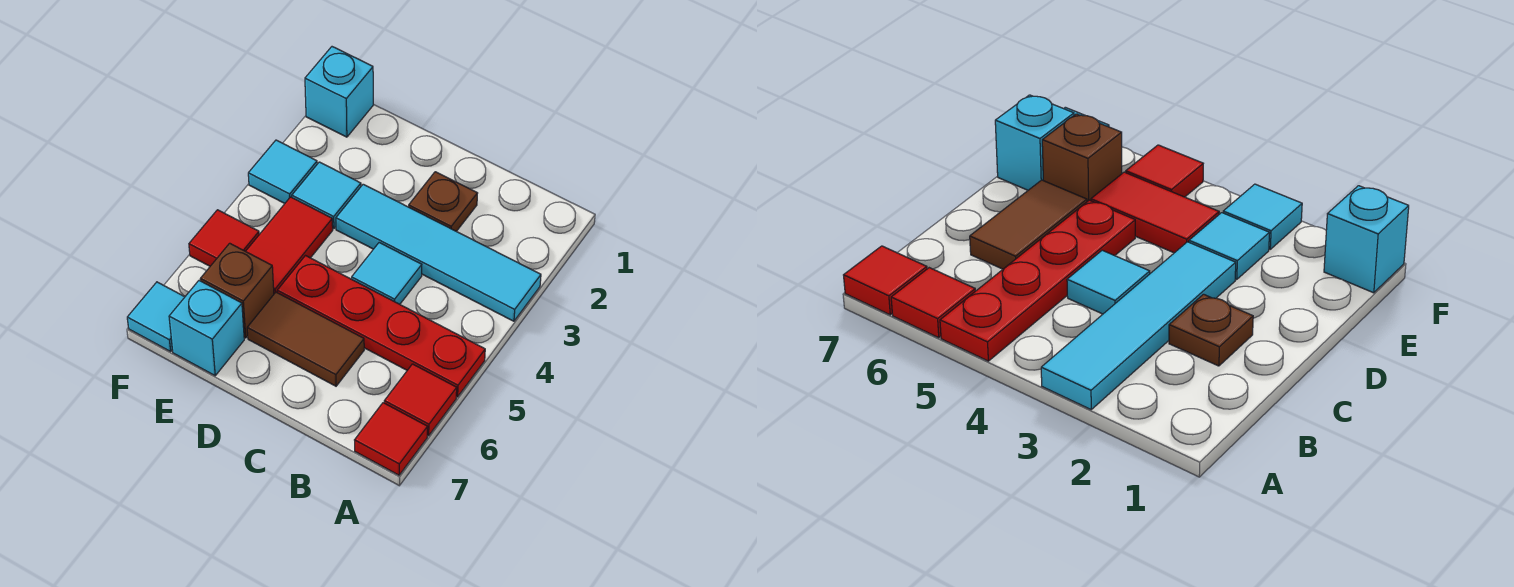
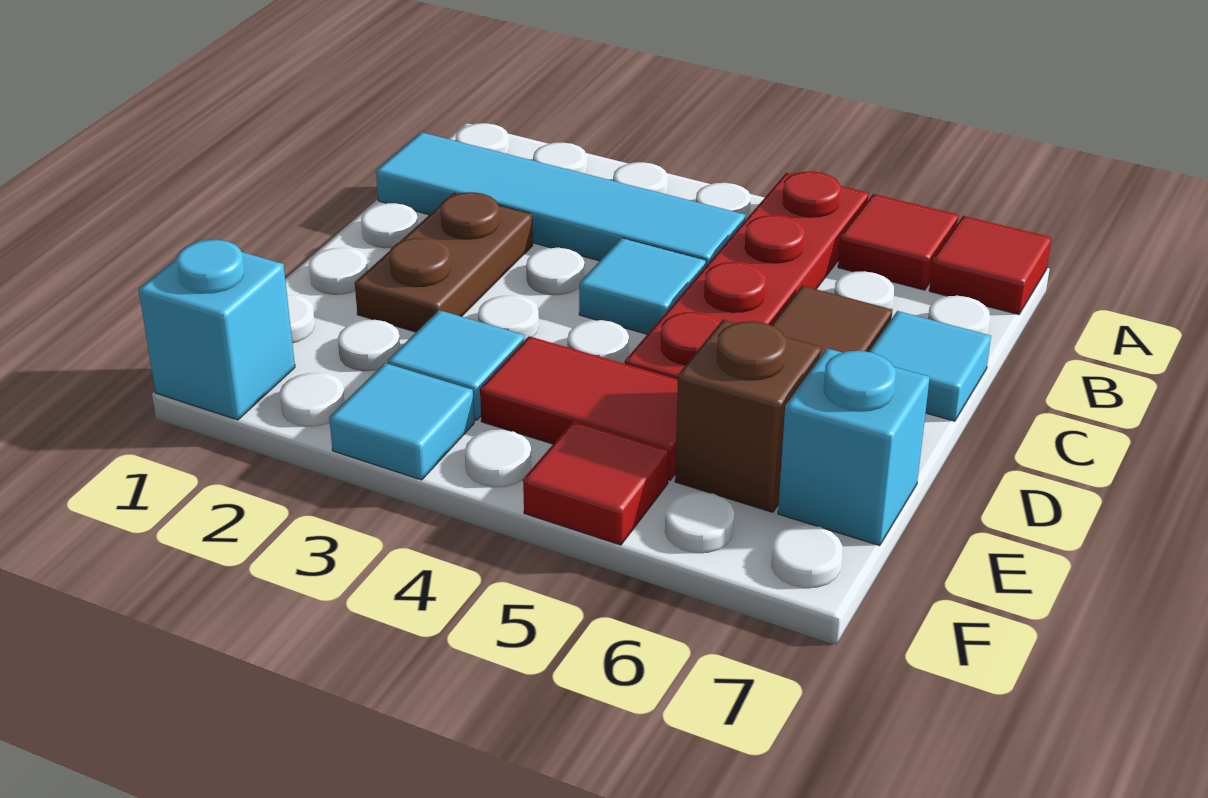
cyan 1x4 tile [336,184,541,321] -> cyan 1x4 tile turned to [376,132,745,266]
brown 1x1 plate [409,172,478,231] -> brown 1x2 plate [355,192,533,332]
cyan 1x1 tile [127,282,185,352] -> cyan 1x1 tile moved to [869,311,991,421]

